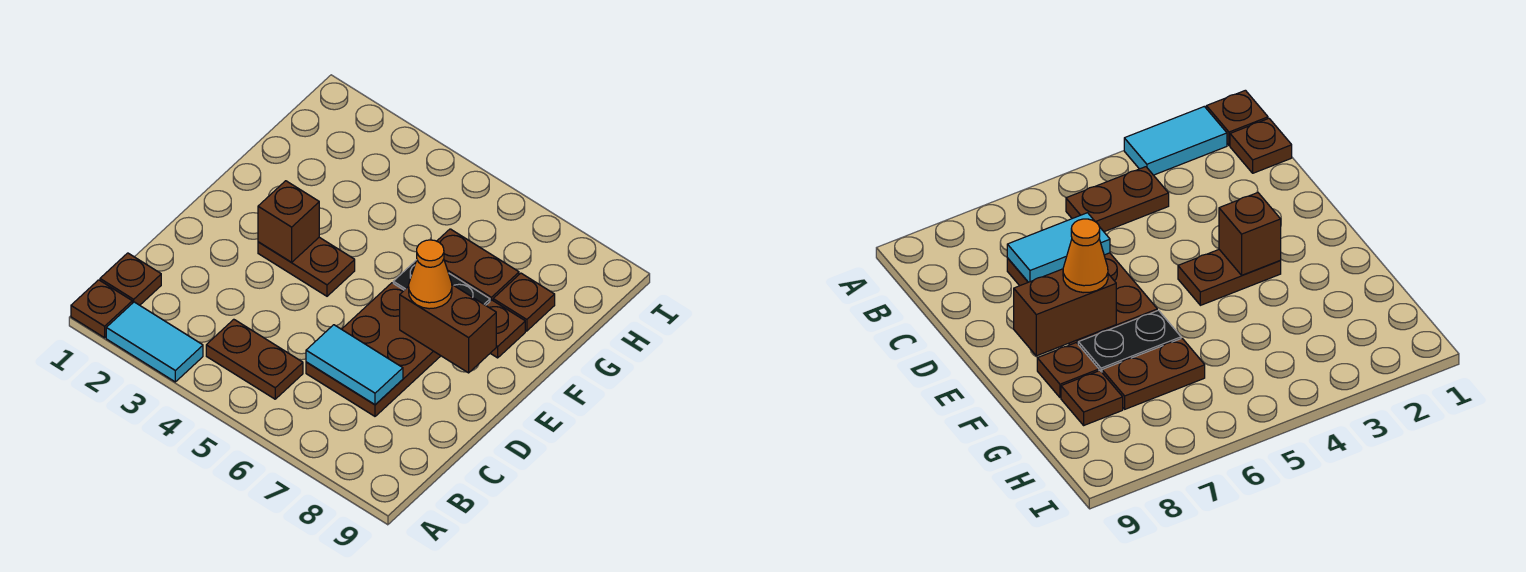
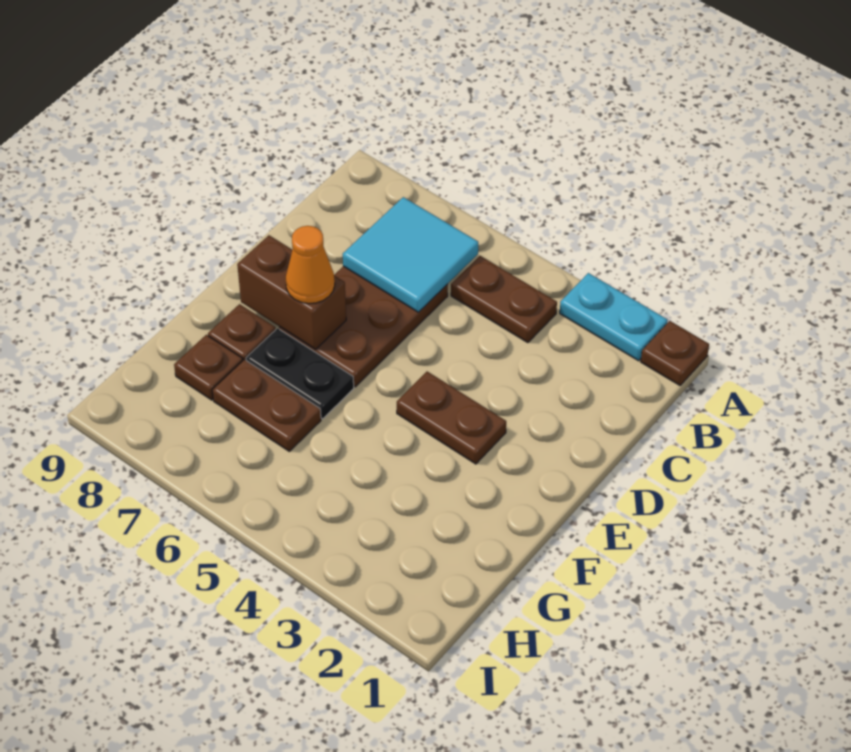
cyan 1x2 tile [106,302,203,382] -> cyan 1x2 plate [560,273,668,361]
brown 1x1 plate [100,253,161,305] -> none
cyan 1x2 tile [306,325,403,405] -> cyan 2x2 tile [343,197,478,312]
brown 1x1 brick [258,181,319,262] -> none

